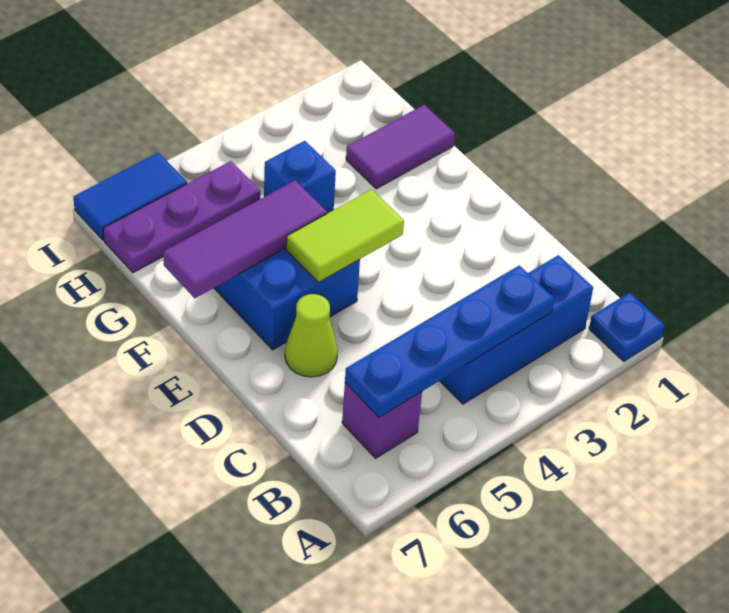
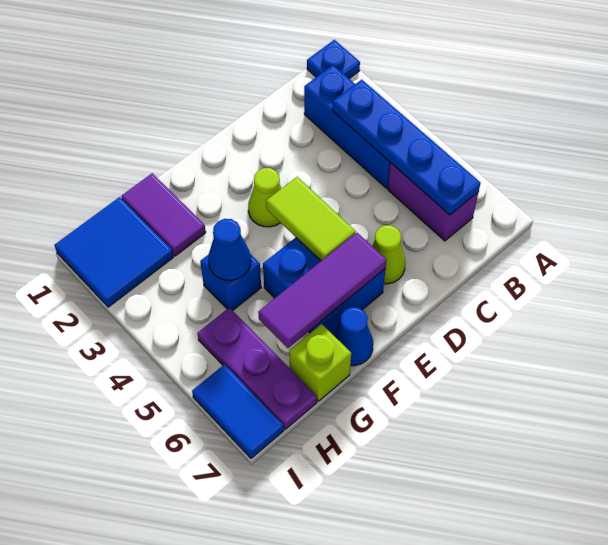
purple 1x1 brick [342,383,422,458] -> purple 1x2 brick [388,163,478,241]
none -> lime 1x1 cone [248,168,282,227]
purple 1x3 tile [163,180,327,298] -> purple 1x3 tile turned to [258,233,387,348]
none -> blue 1x1 cone [334,307,373,366]
none -> blue 1x1 cone [208,219,251,280]
none -> lime 1x1 brick [289,324,351,401]
none -> blue 2x2 tile [55,197,173,307]

